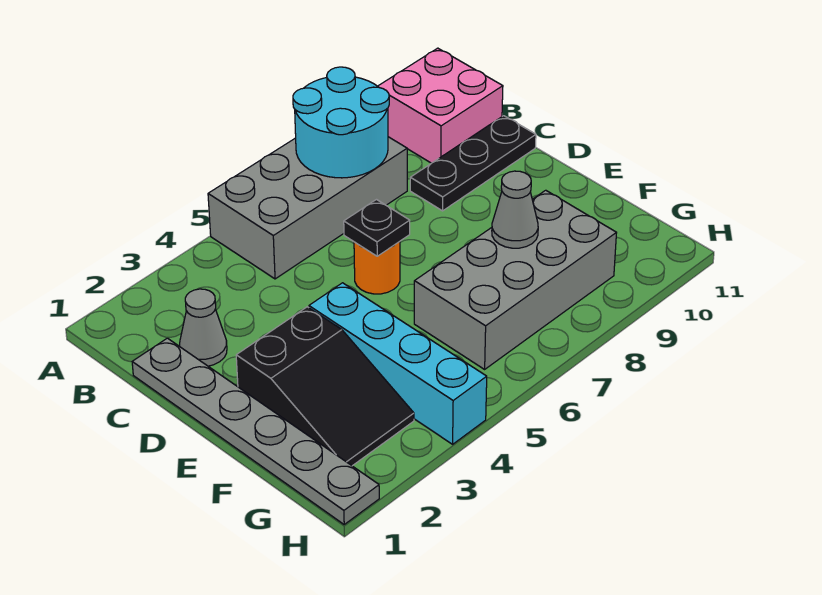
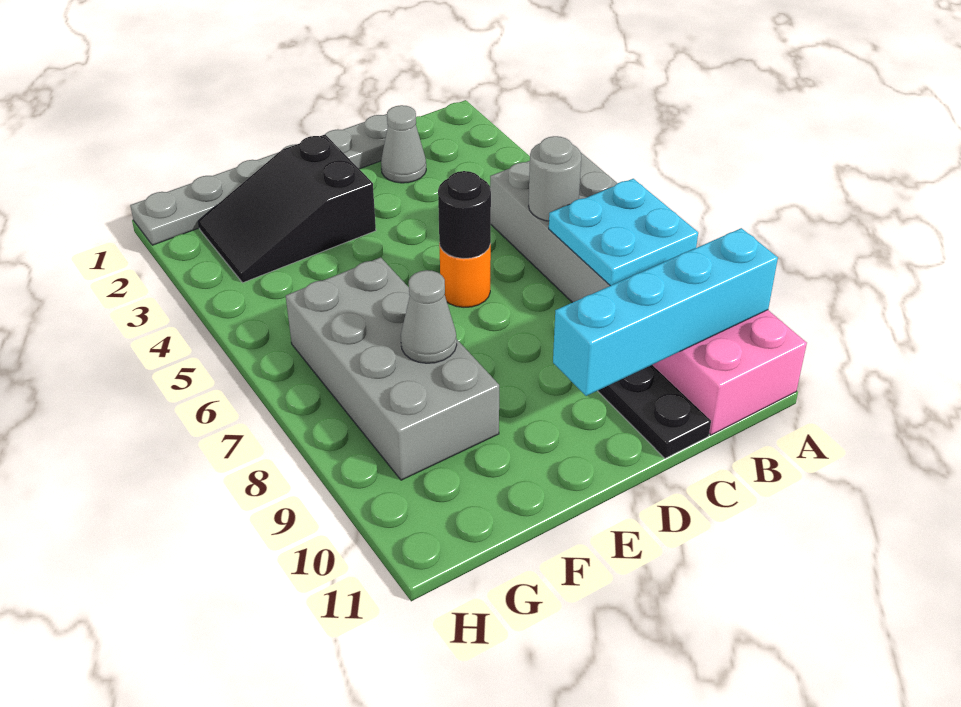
cyan 2x2 round brick [293,67,389,178] -> cyan 2x2 plate [549,179,698,286]
none -> grey 1x1 round brick [529,136,581,221]
black 1x1 plate [344,200,410,256] -> black 1x1 round brick [438,171,491,259]
cyan 1x4 brick [309,283,487,444] -> cyan 1x4 brick moved to [553,228,778,396]

